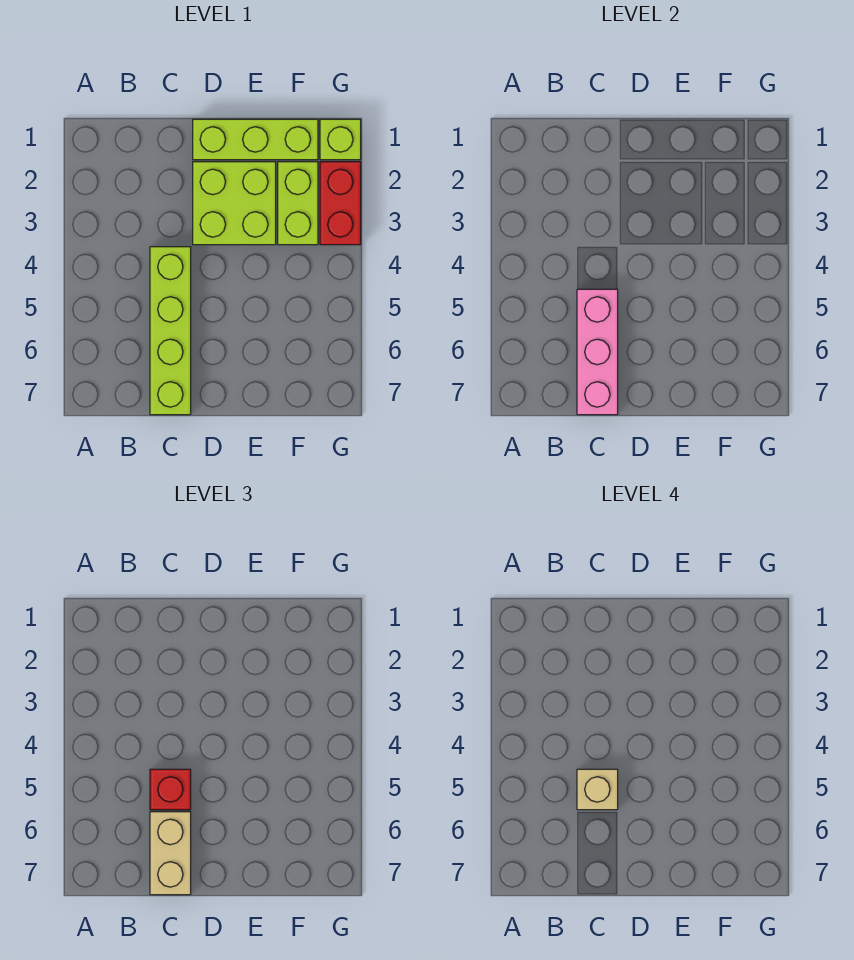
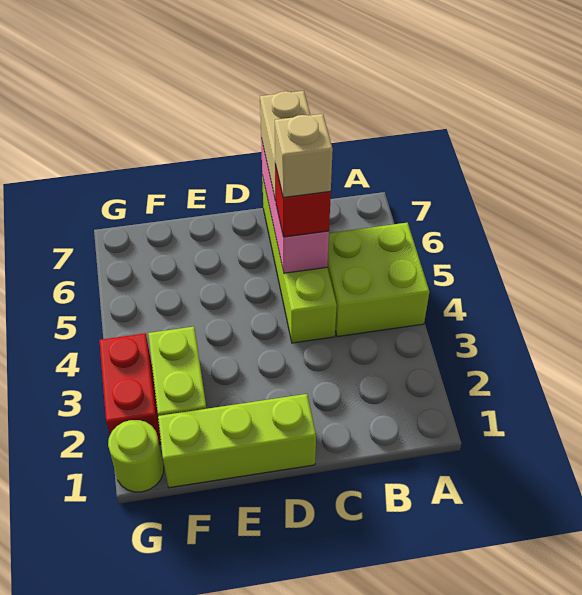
lime 2x2 brick [193,162,276,245] -> lime 2x2 brick moved to [327,223,429,337]
lime 1x1 brick [320,119,361,160] -> lime 1x1 round brick [108,420,164,492]

